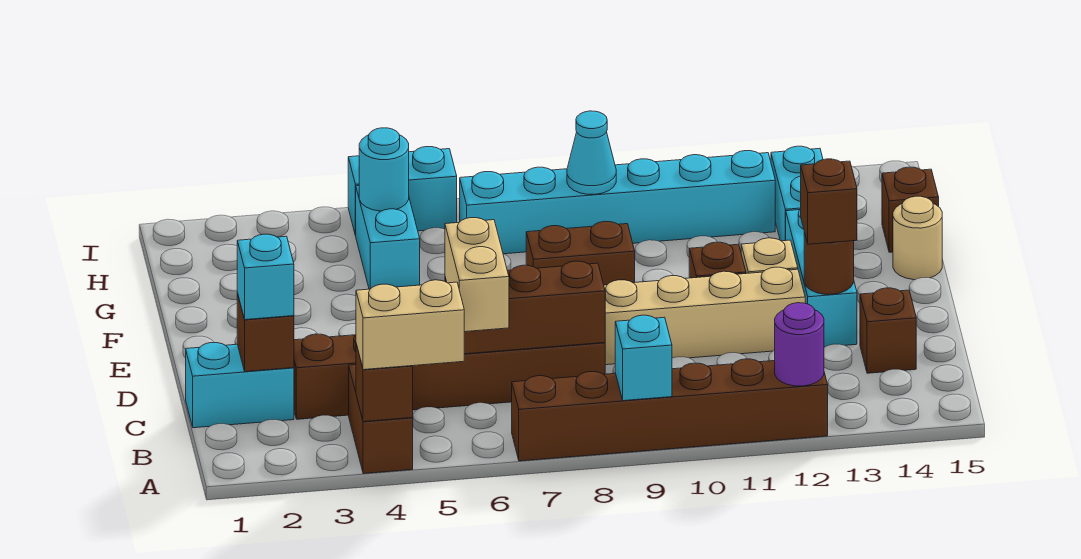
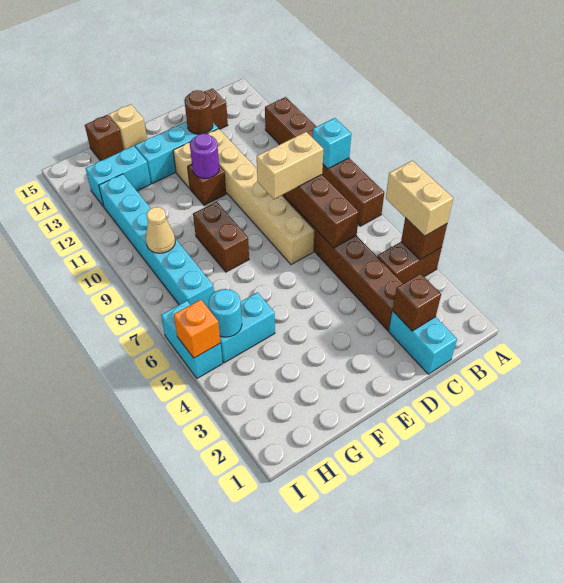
purple 1x1 round brick [775,303,824,386] -> purple 1x1 round brick moved to [190,134,219,178]
tan 1x2 brick [445,218,509,332] -> tan 1x2 brick moved to [257,132,323,199]
cyan 1x1 brick [237,234,294,320] -> none
brown 1x1 brick [801,159,857,244] -> none
tan 1x1 round brick [893,196,942,280] -> tan 1x1 brick [109,104,147,150]
cyan 1x1 cone [567,111,616,194] -> tan 1x1 cone [146,207,175,253]
none -> orange 1x1 brick [174,300,220,358]

